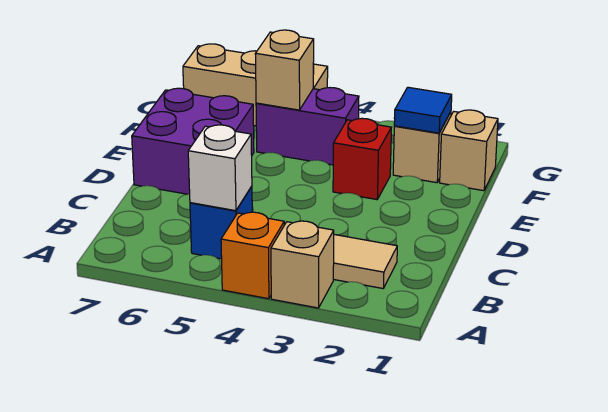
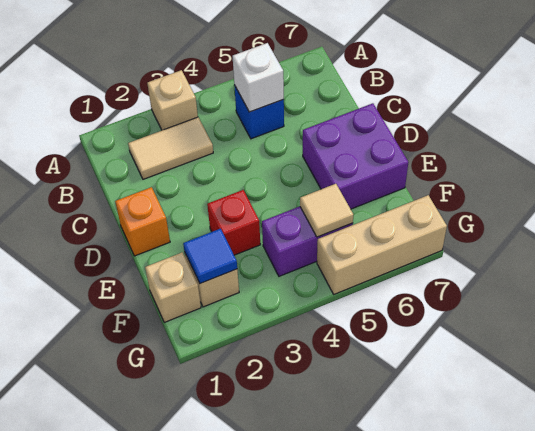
orange 1x1 brick [221,212,284,299] -> orange 1x1 brick moved to [115,187,170,256]
tan 1x1 brick [255,30,314,110] -> tan 1x1 tile [300,184,353,237]

